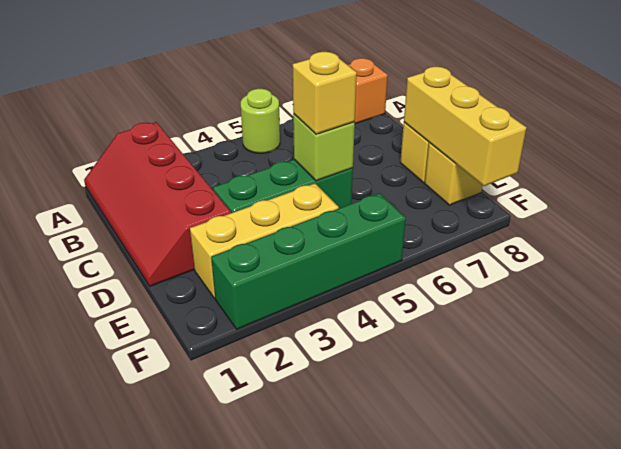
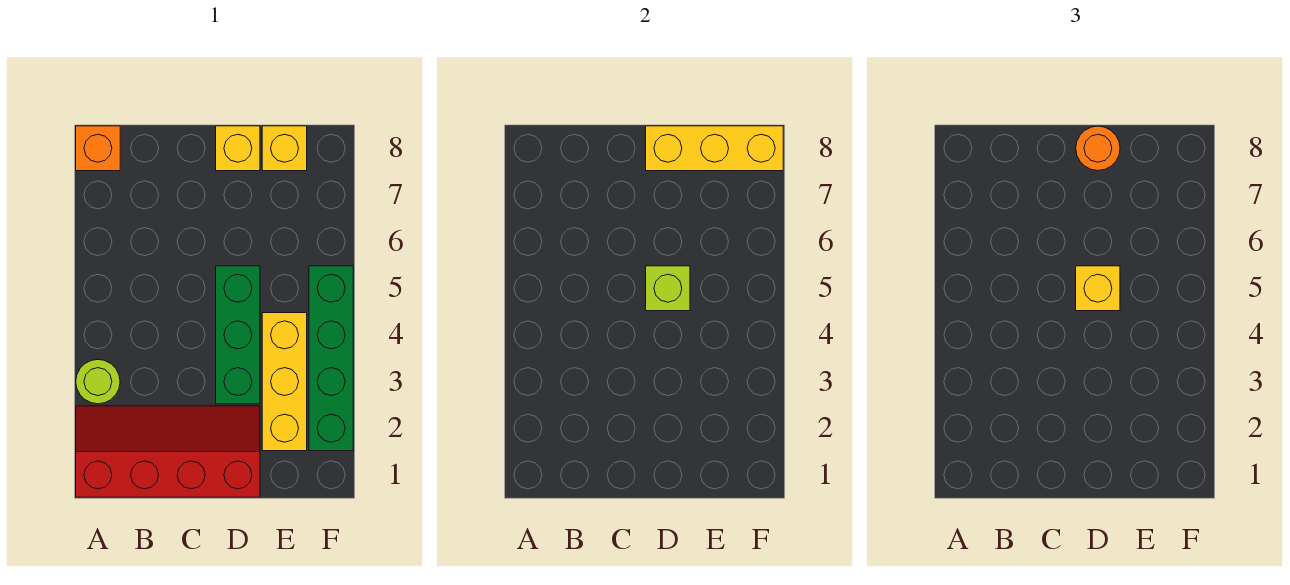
red 2x4 slope [84,122,231,286] -> red 2x4 slope turned to [76,406,260,497]
lime 1x1 round brick [241,89,280,153] -> lime 1x1 round brick moved to [76,360,120,404]
none -> orange 1x1 round brick [1076,126,1120,170]

